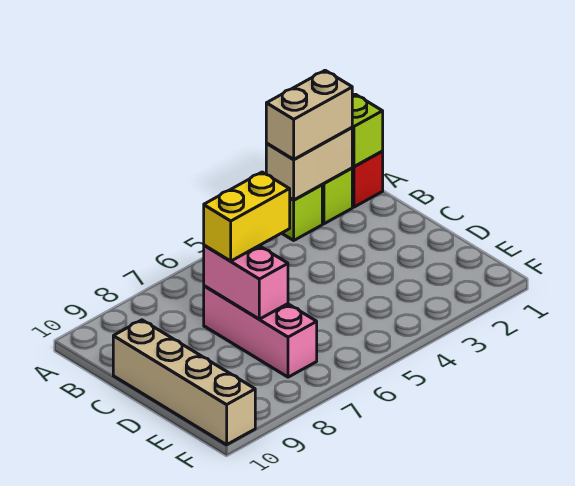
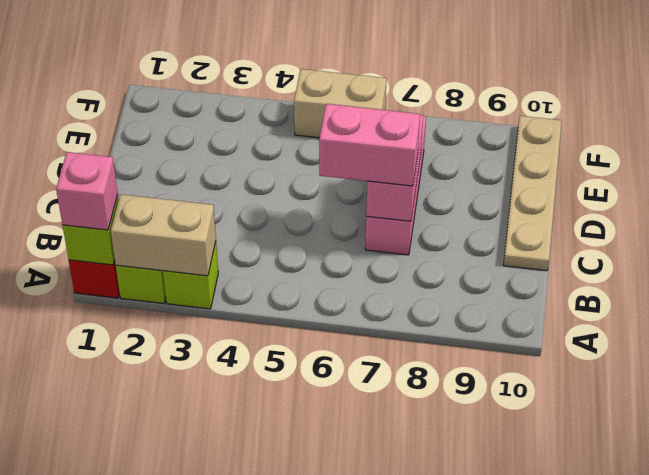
none -> pink 1x1 brick [56,152,118,230]
tan 1x2 brick [266,70,352,159] -> tan 1x2 brick moved to [294,69,387,138]
yellow 1x2 brick [204,172,290,261] -> pink 1x2 brick [319,104,420,186]
tan 1x4 brick [113,320,255,445] -> tan 1x4 plate [504,116,562,271]

